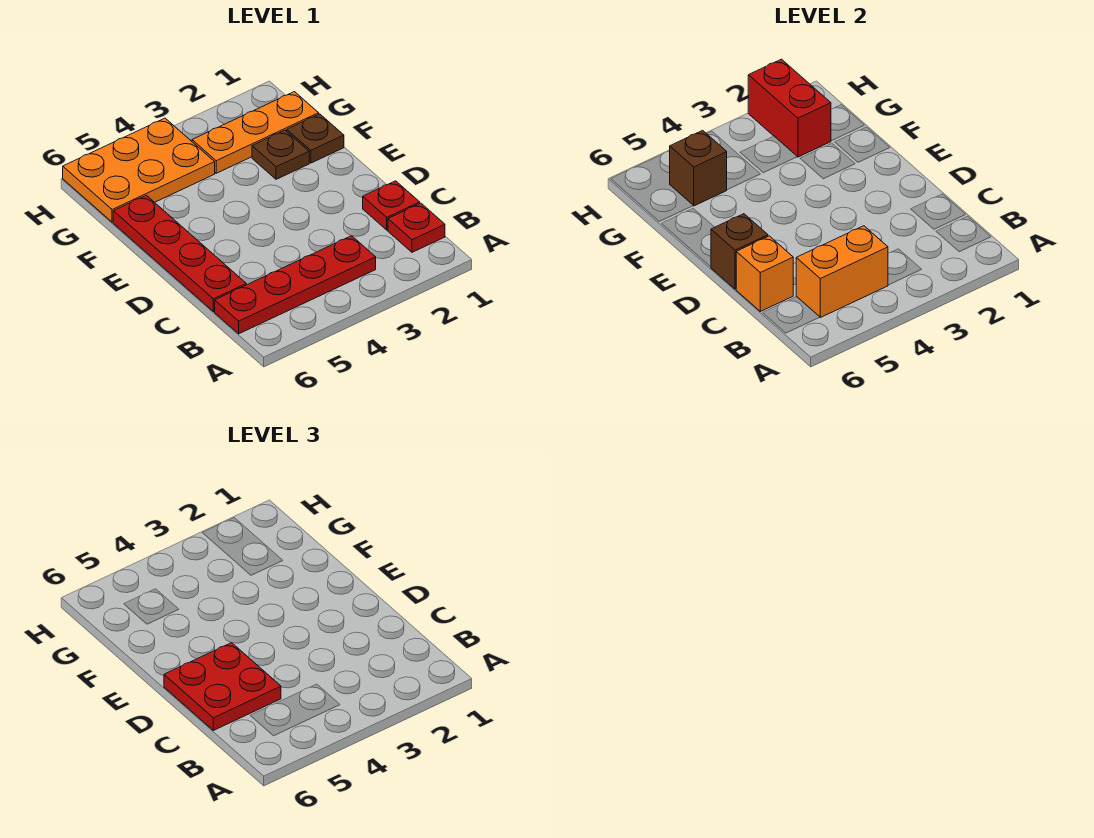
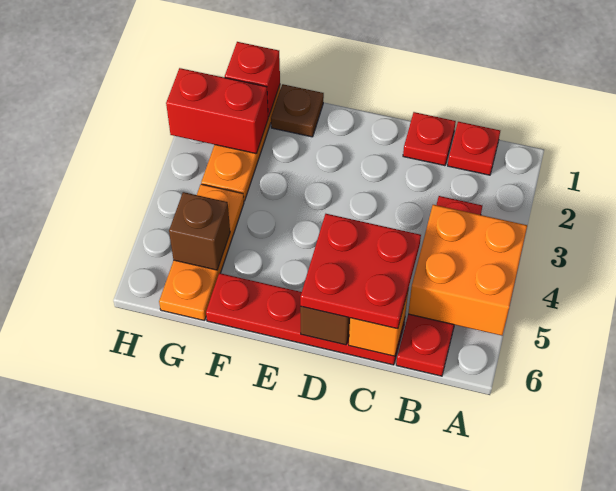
orange 1x2 brick [796,226,888,317] -> orange 2x2 brick [408,205,527,336]
brown 1x1 plate [252,130,309,179] -> none
none -> red 1x1 brick [225,42,280,117]
orange 2x3 plate [63,118,215,222] -> orange 1x3 plate [159,184,244,321]

